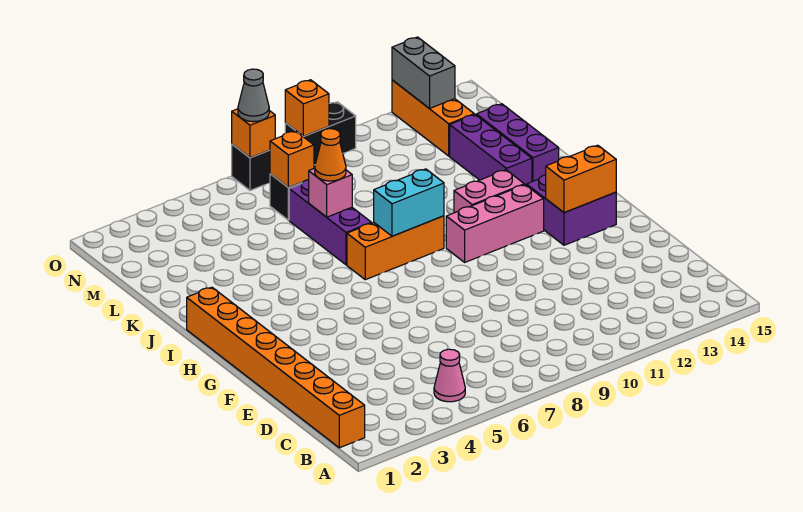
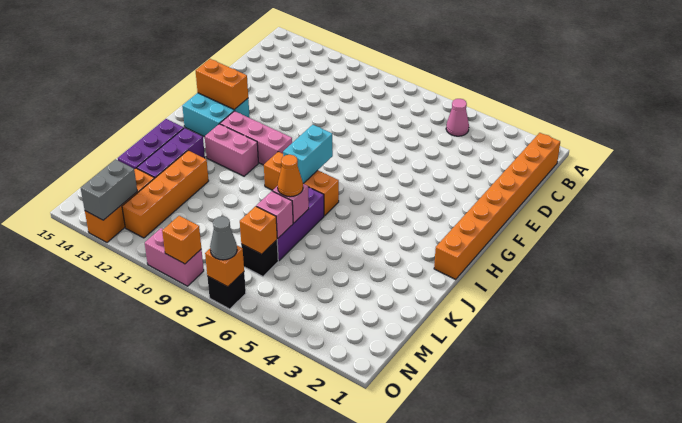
purple 2x2 brick [527,175,616,245] -> cyan 2x2 brick [182,93,250,137]
cyan 1x2 brick [374,169,444,236] -> cyan 1x2 brick turned to [283,125,333,183]
none -> orange 1x4 brick [122,151,209,238]
none -> pink 1x1 brick [256,191,293,238]
black 1x2 brick [285,102,356,165] -> pink 1x2 brick [145,228,204,286]

